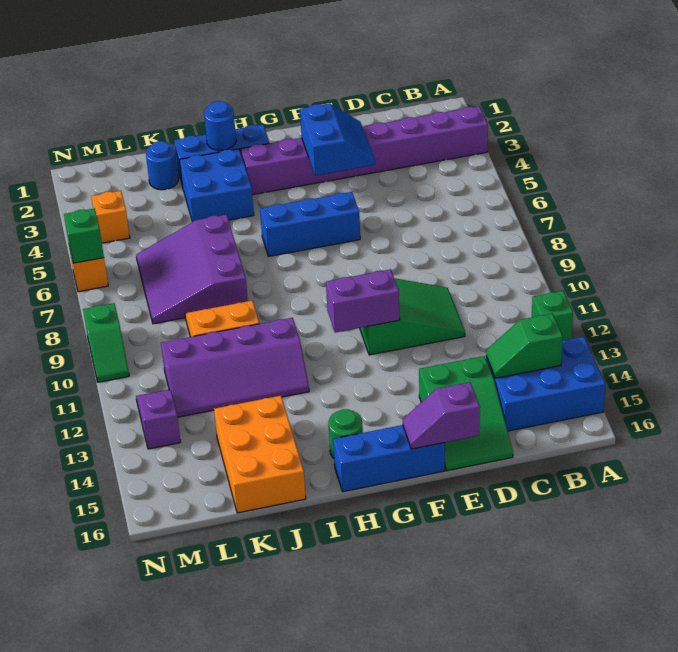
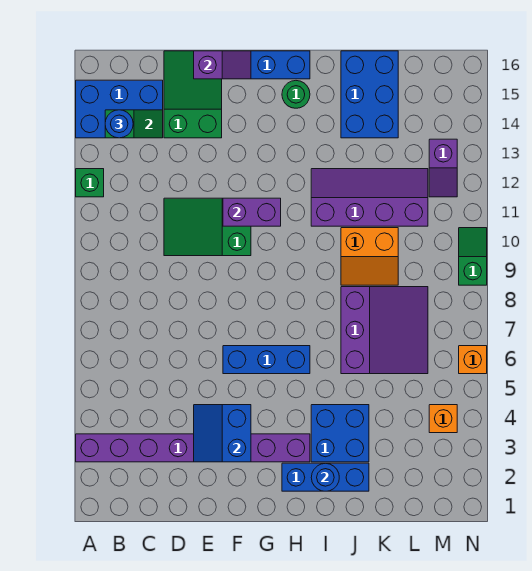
orange 2x3 brick [214,396,306,513] -> blue 2x3 brick [341,51,398,138]
blue 1x1 round brick [146,141,178,190] -> blue 1x1 round brick moved to [105,110,133,138]
green 1x1 brick [64,208,104,263] -> none

